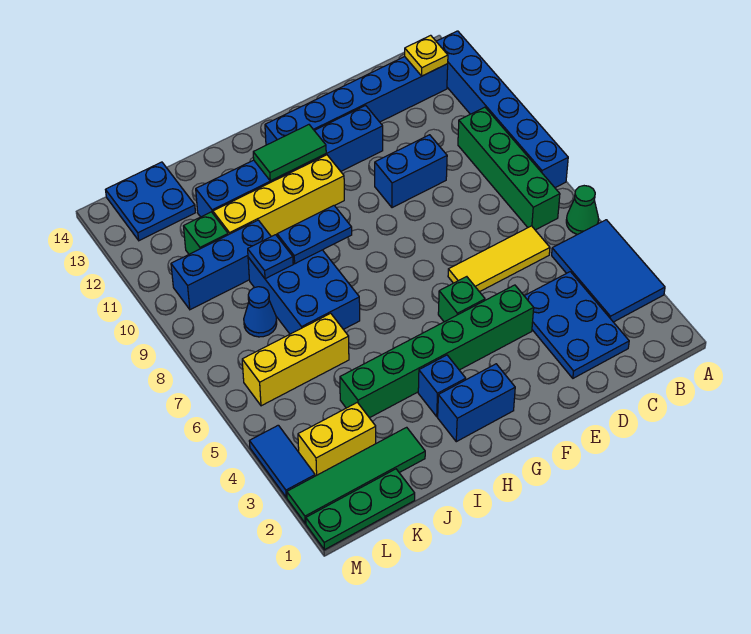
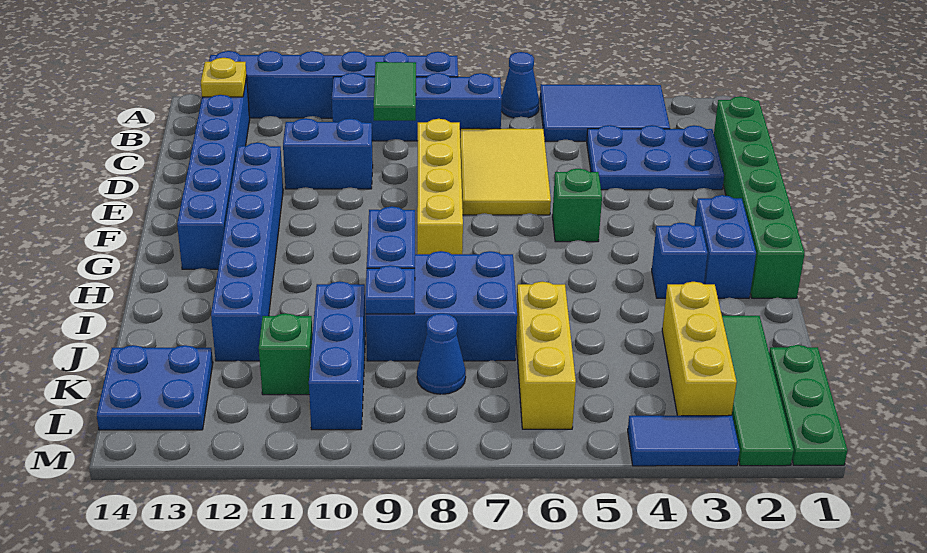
green 1x1 cone [566,186,599,235] -> blue 1x1 cone [501,52,539,118]
green 1x4 brick [458,107,560,230] -> blue 1x4 brick [332,73,502,141]
yellow 1x3 tile [448,226,550,292] -> yellow 2x3 tile [460,128,551,215]
blue 1x2 brick [375,135,447,208] -> blue 1x2 brick turned to [283,118,373,189]
green 1x6 brick [340,285,534,418] -> green 1x6 brick moved to [714,96,805,298]
yellow 1x4 brick [213,155,344,237] -> yellow 1x4 brick moved to [417,119,463,254]
green 1x2 tile [253,125,326,181] -> green 1x2 tile moved to [374,62,416,121]
yellow 1x2 brick [298,402,376,476] -> yellow 1x3 brick [662,282,737,416]

